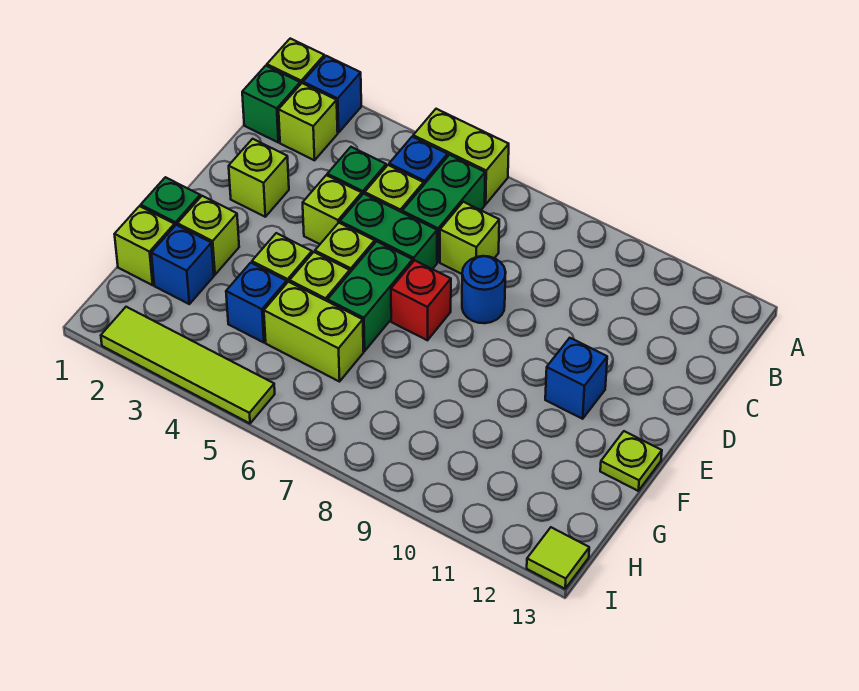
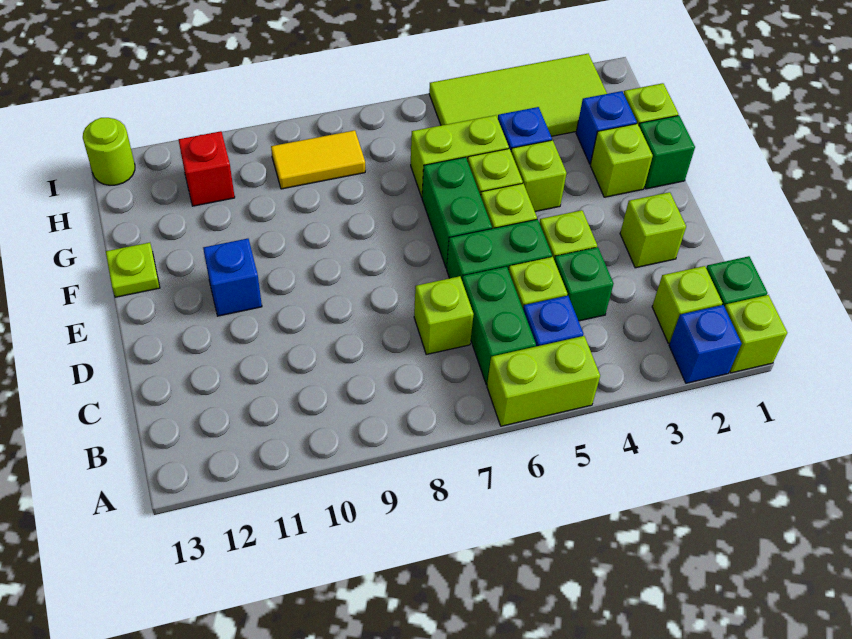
blue 1x1 round brick [462,256,506,323] -> none
red 1x1 brick [391,260,451,340] -> red 1x1 brick moved to [178,131,235,206]
none -> yellow 1x2 tile [271,130,365,189]
lime 1x4 tile [101,307,275,423] -> lime 2x4 tile [429,54,607,136]
lime 1x1 tile [527,527,589,589] -> lime 1x1 round brick [83,118,135,185]

